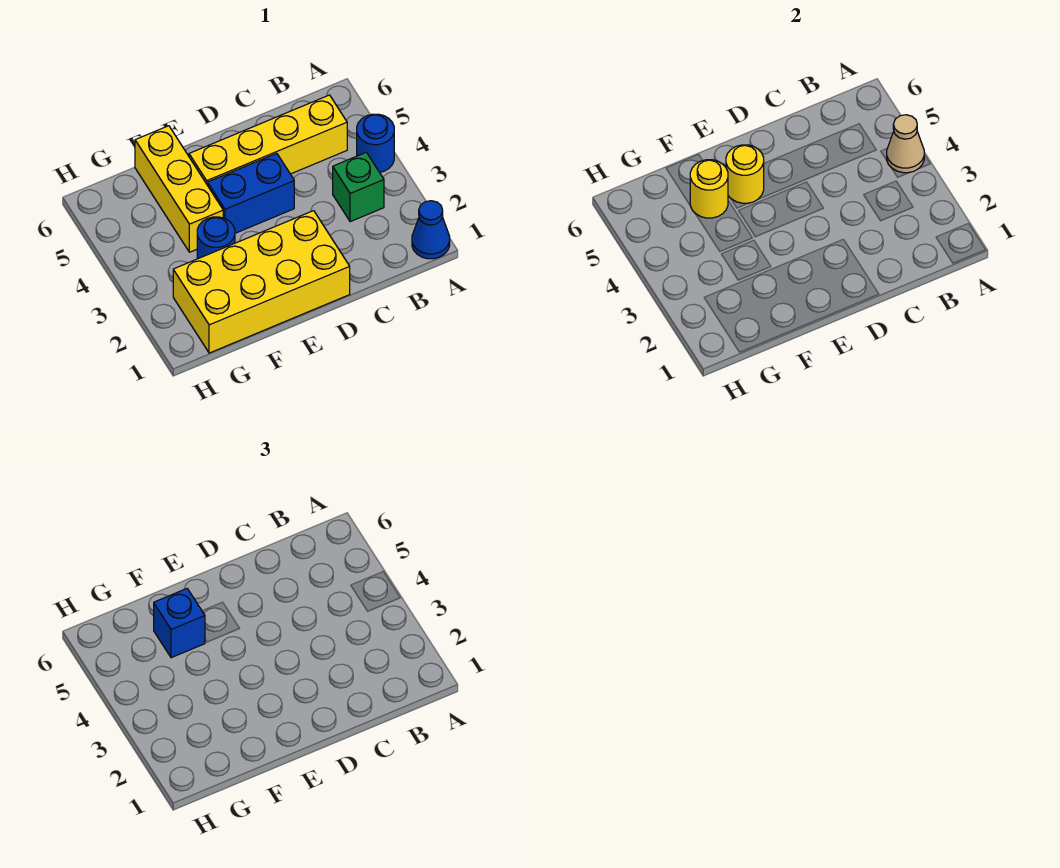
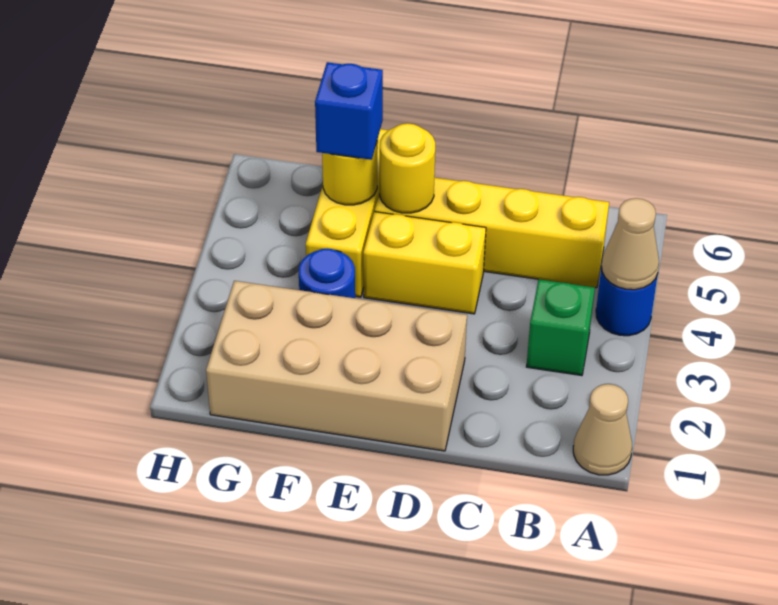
blue 1x1 cone [412,201,450,259] -> tan 1x1 cone [573,384,632,475]
yellow 2x4 brick [173,211,350,353] -> tan 2x4 brick [206,281,467,451]
blue 1x2 brick [207,153,294,233] -> yellow 1x2 brick [363,212,486,314]

